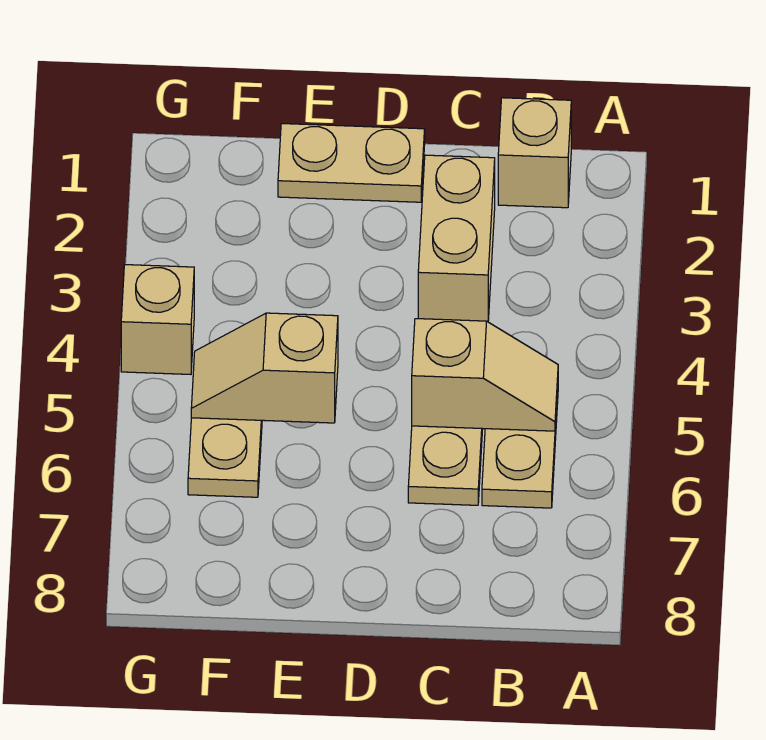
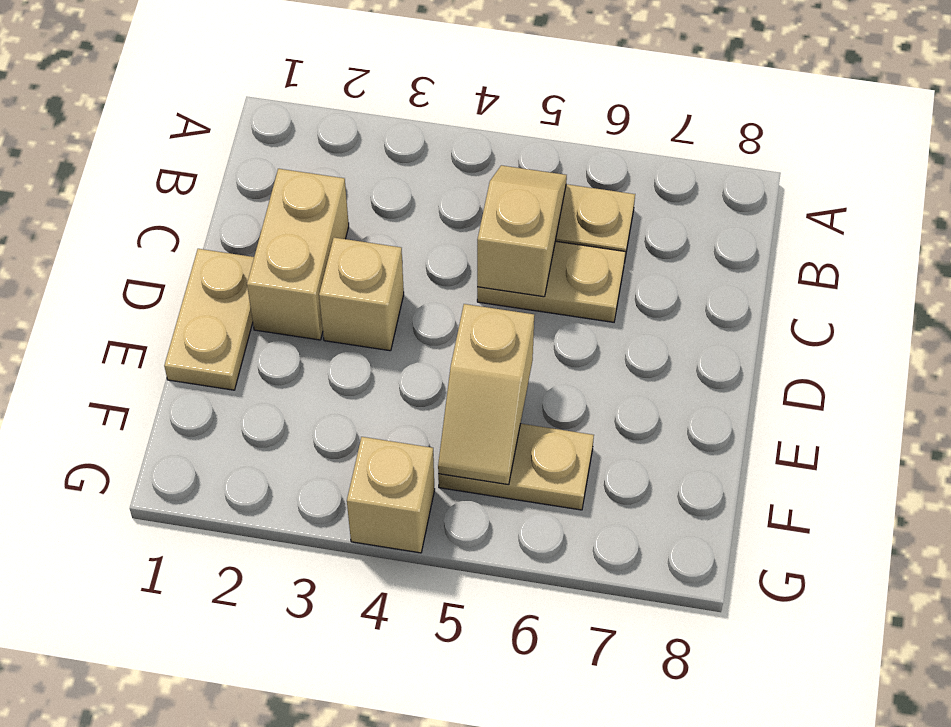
tan 1x1 brick [498,98,571,208] -> tan 1x1 brick moved to [319,238,404,351]
tan 1x2 brick [418,155,495,322] -> tan 1x2 brick turned to [247,169,349,340]

